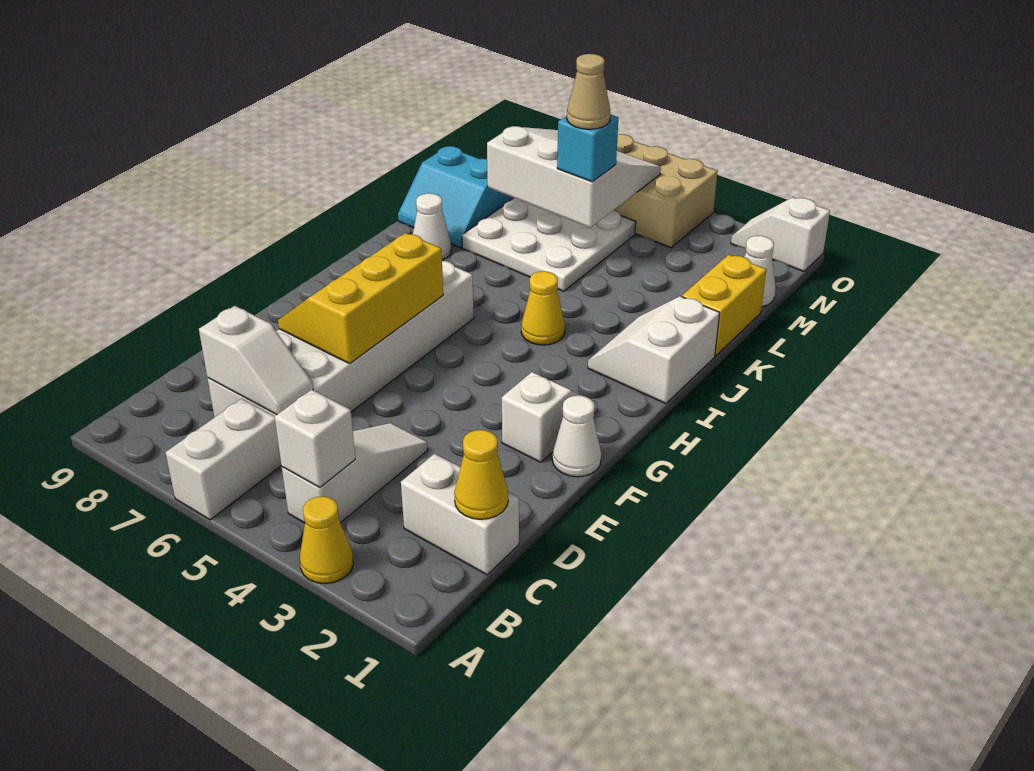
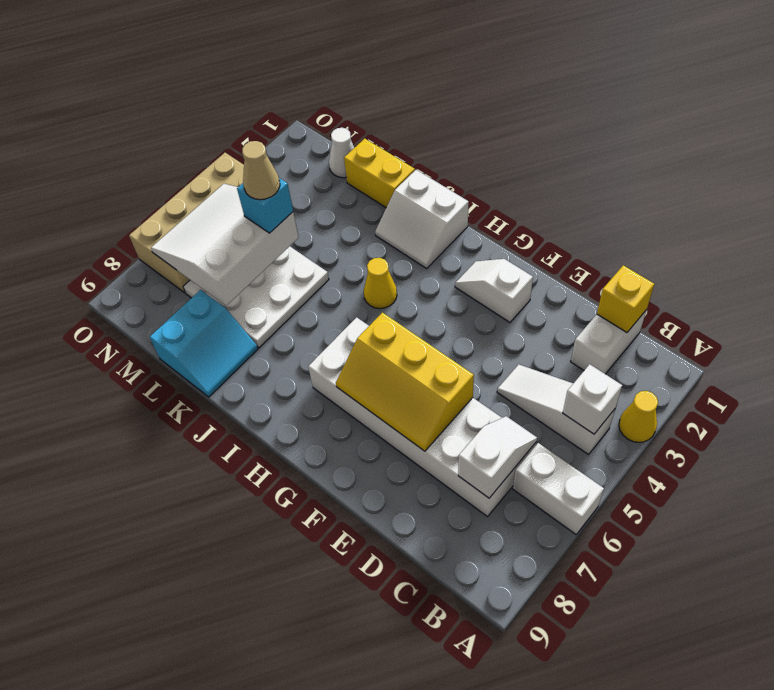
yellow 1x1 cone [454,430,508,519] -> yellow 1x1 brick [597,265,654,332]
white 1x1 cone [552,395,601,477] -> none
white 1x1 cone [413,193,451,260] -> none
white 1x2 slope [731,197,830,271] -> none

